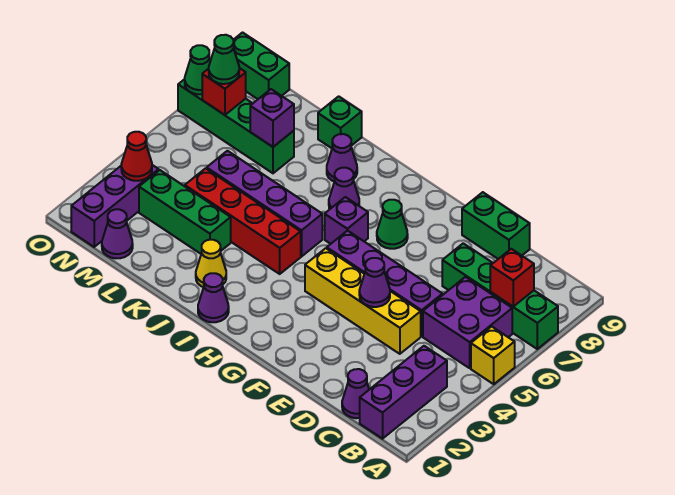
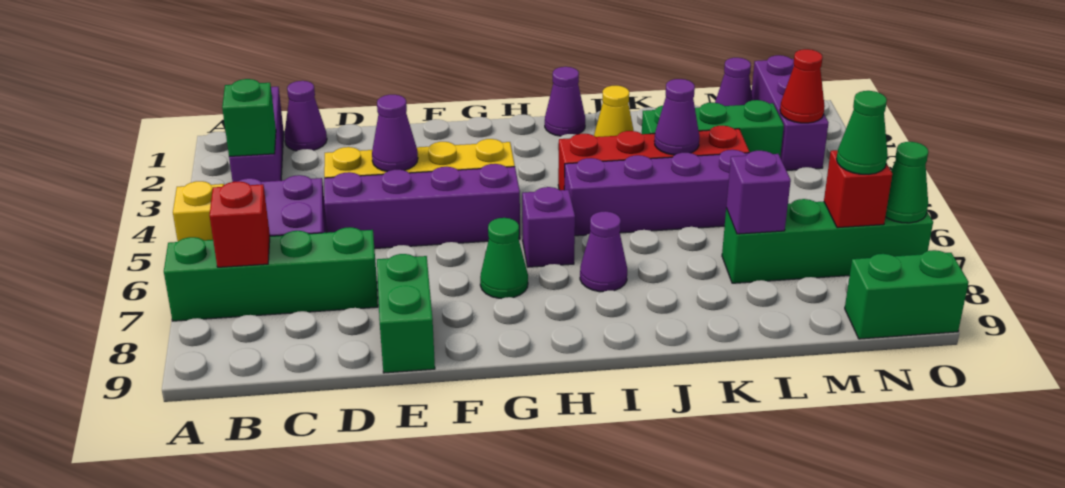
green 1x2 brick [462,192,530,259] -> green 1x2 brick turned to [377,254,435,373]
purple 1x1 cone [327,134,357,182] -> purple 1x1 cone moved to [655,79,699,155]
green 1x1 brick [318,96,362,148] -> green 1x1 brick moved to [222,79,276,156]

